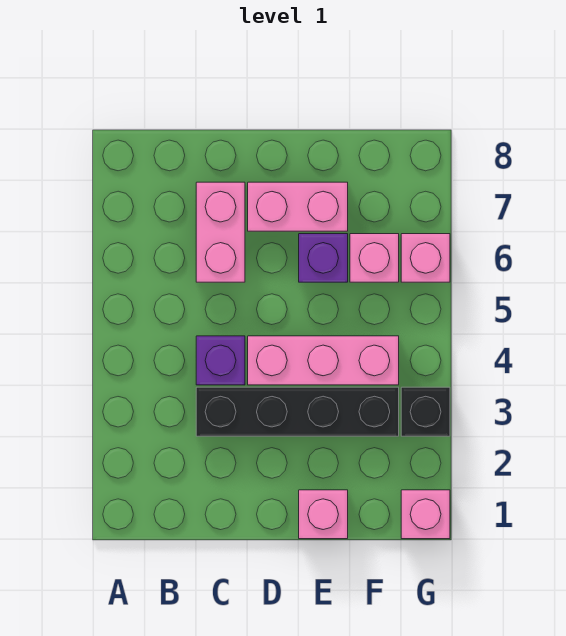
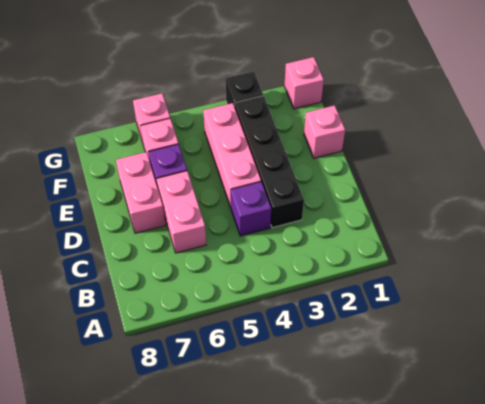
pink 1x2 brick [196,182,245,282] -> pink 1x2 brick turned to [156,171,206,253]

